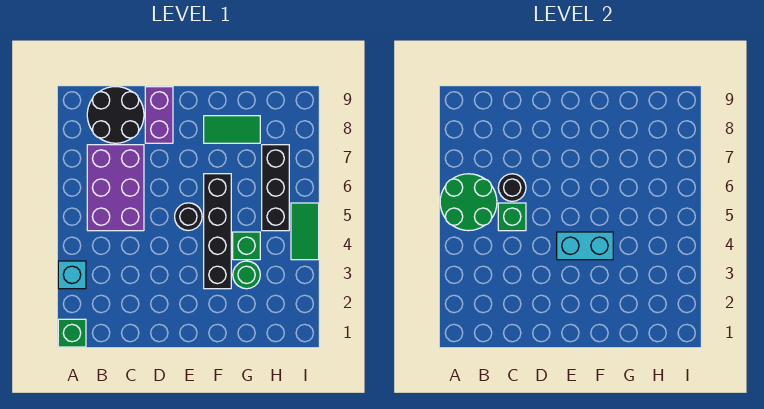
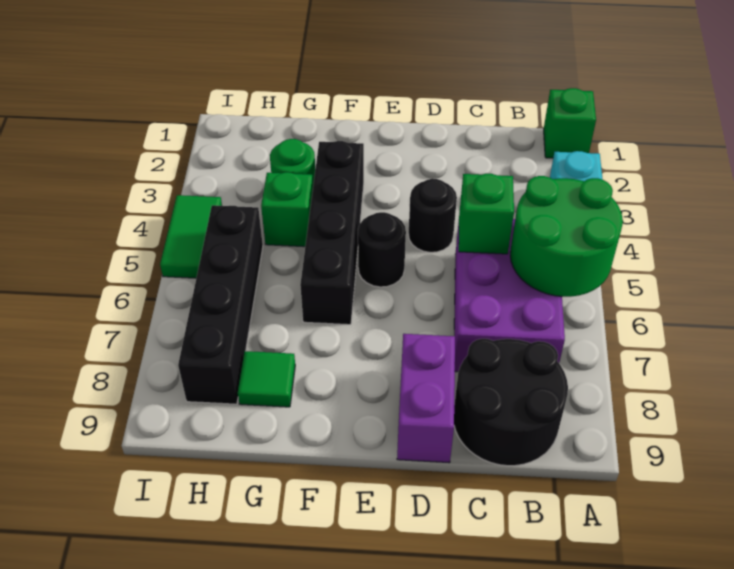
black 1x1 round brick [498,174,526,201] -> black 1x1 round brick moved to [409,179,457,252]
cyan 1x2 brick [557,232,613,260] -> none
green 1x2 tile [204,116,260,143] -> green 1x1 tile [238,351,295,407]
black 1x3 brick [262,145,289,231] -> black 1x4 brick [178,205,263,404]

